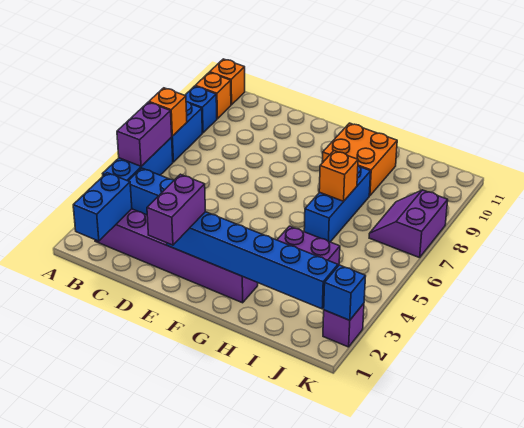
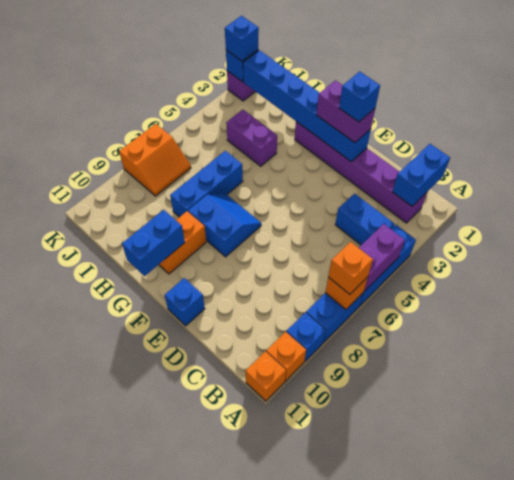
purple 1x2 brick [147,174,205,245] -> purple 1x2 brick turned to [316,80,375,142]
none -> blue 1x1 brick [339,71,380,122]
none -> blue 1x1 brick [165,278,205,326]
none -> blue 2x2 slope [188,194,261,257]
orange 2x2 brick [322,123,397,196] -> orange 1x2 brick [159,211,206,274]
none -> blue 1x2 brick [122,210,185,276]
orange 1x1 brick [319,151,358,201] -> orange 1x1 brick moved to [328,242,373,294]
purple 2x2 slope [369,190,448,258] -> orange 2x2 slope [119,124,191,196]
none -> blue 1x1 brick [225,16,259,61]

